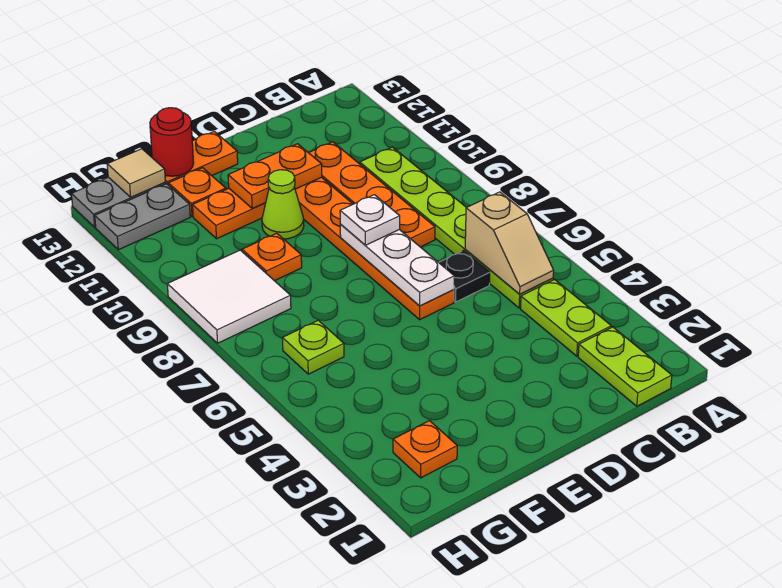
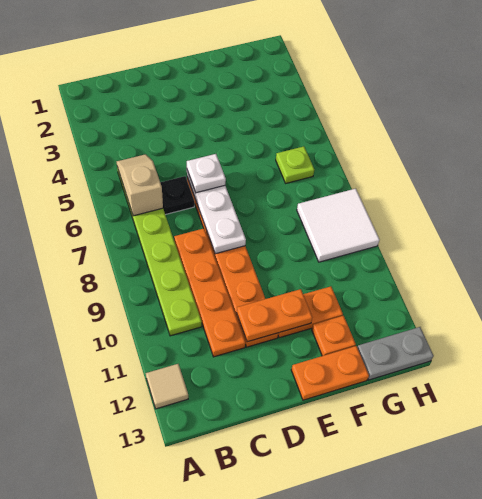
lime 1x2 plate [578,327,672,406] -> none
lime 1x2 plate [521,280,611,356] -> none
white 1x1 plate [340,195,400,245] -> white 1x1 plate moved to [187,154,226,193]
lime 1x1 cone [262,170,304,239] -> none
orange 1x1 plate [242,233,302,281] -> none
red 1x1 round brick [150,108,194,176] -> none
orange 1x1 plate [393,421,457,478] -> none
grey 1x2 plate [95,184,190,250] -> none
tan 1x1 tile [107,149,165,197] -> tan 1x1 tile moved to [146,364,188,409]

